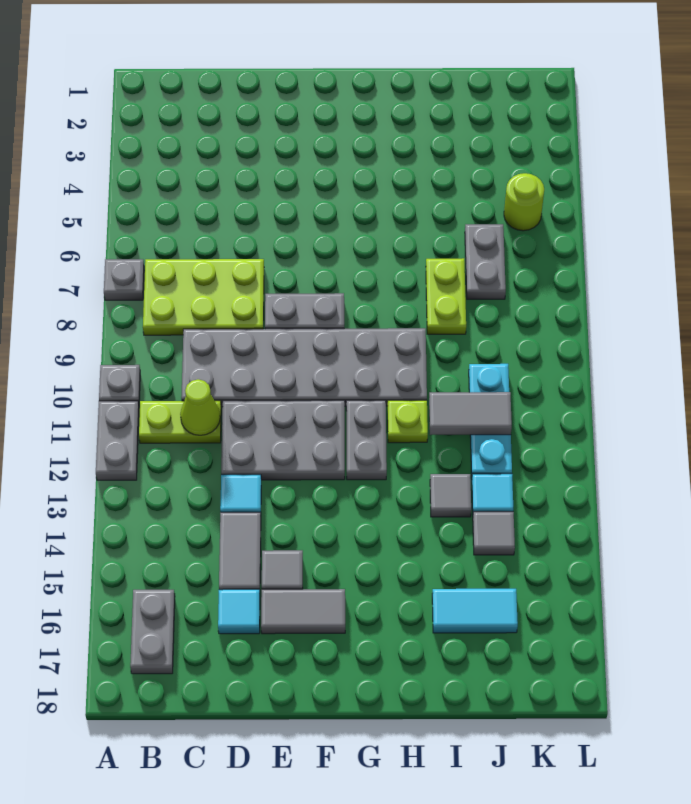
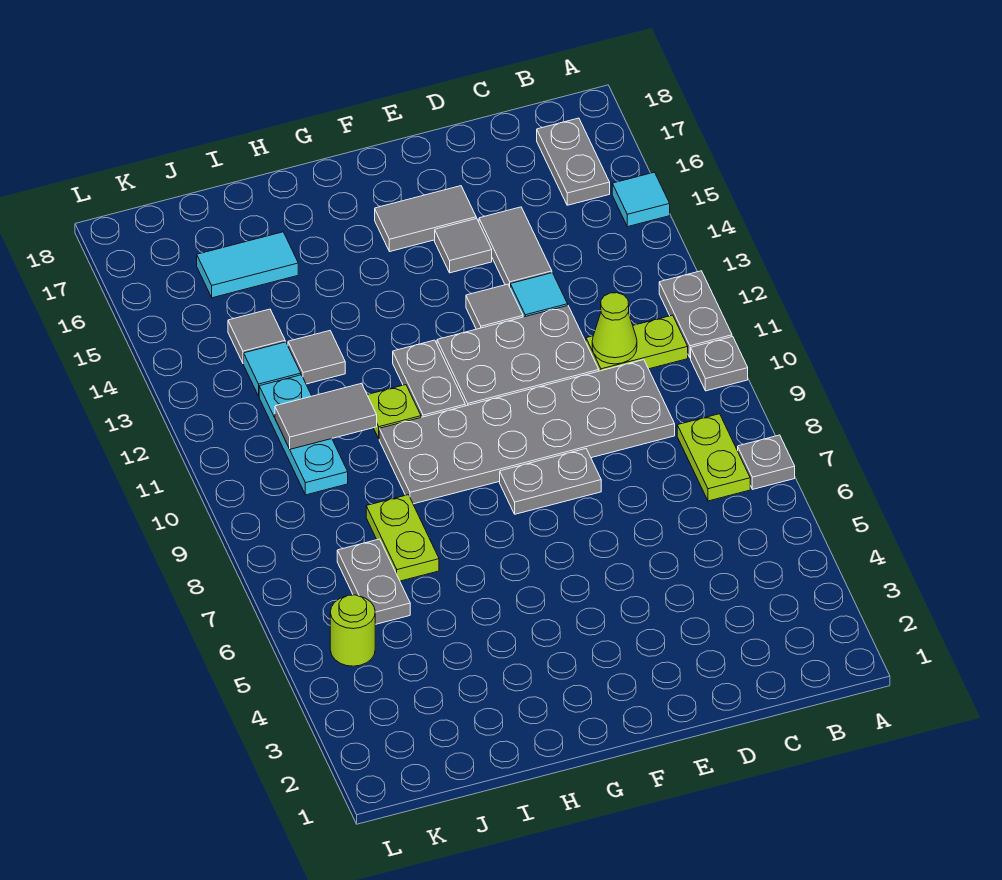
lime 2x3 plate [143,259,264,335] -> lime 1x2 plate [677,414,750,501]
cyan 1x1 tile [218,589,260,634] -> cyan 1x1 tile moved to [612,172,670,227]
none -> grey 1x1 tile [466,284,523,329]

